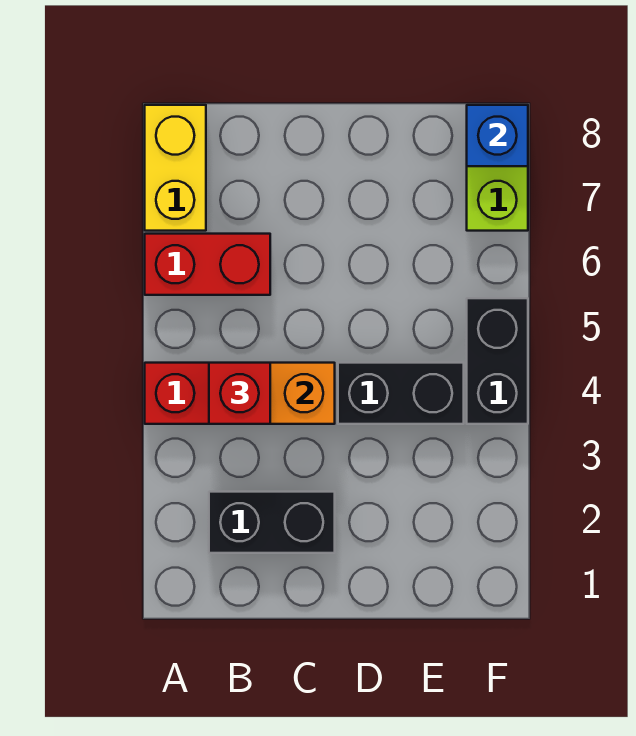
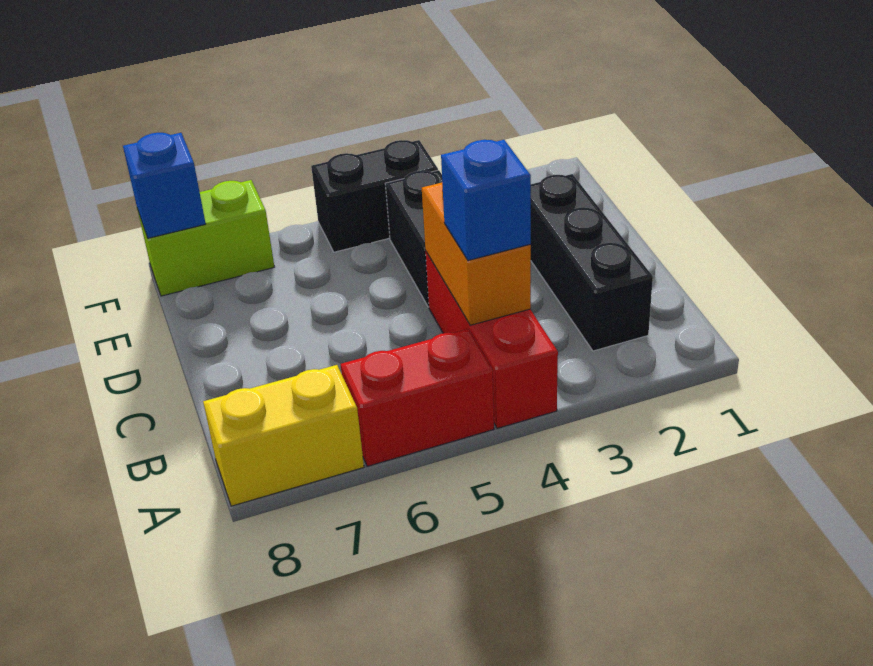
red 1x2 brick [145,234,270,295] -> red 1x2 brick turned to [341,329,494,466]
black 1x2 brick [209,492,335,553] -> black 1x3 brick [530,174,653,351]
red 1x1 brick [209,363,270,424] -> blue 1x1 brick [441,140,531,261]

